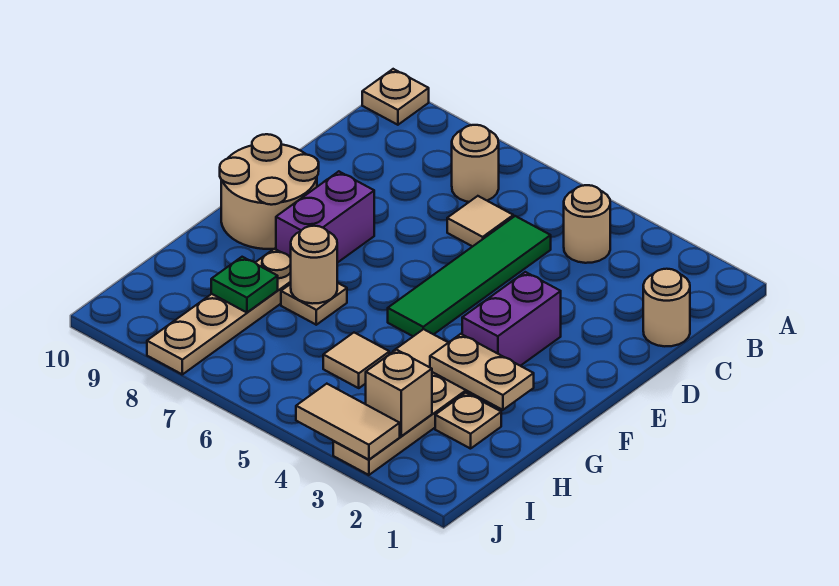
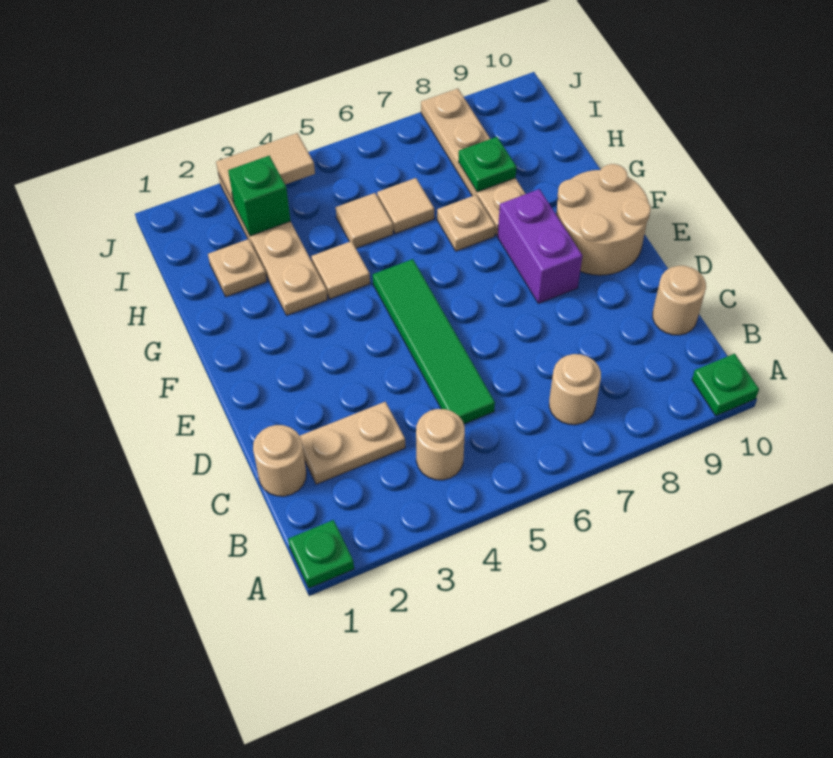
none -> green 1x1 plate [288,520,354,588]
tan 1x1 plate [362,69,429,125] -> green 1x1 plate [692,354,759,416]
tan 1x1 tile [447,196,513,247] -> tan 1x1 tile moved to [377,178,434,234]
purple 1x2 brick [462,272,561,366] -> none
tan 1x2 plate [430,334,534,410] -> tan 1x2 plate moved to [300,402,405,484]
tan 1x1 round brick [291,226,337,304] -> tan 1x1 round brick moved to [653,266,706,335]
tan 1x1 brick [366,350,432,436] -> green 1x1 brick [228,156,291,236]

